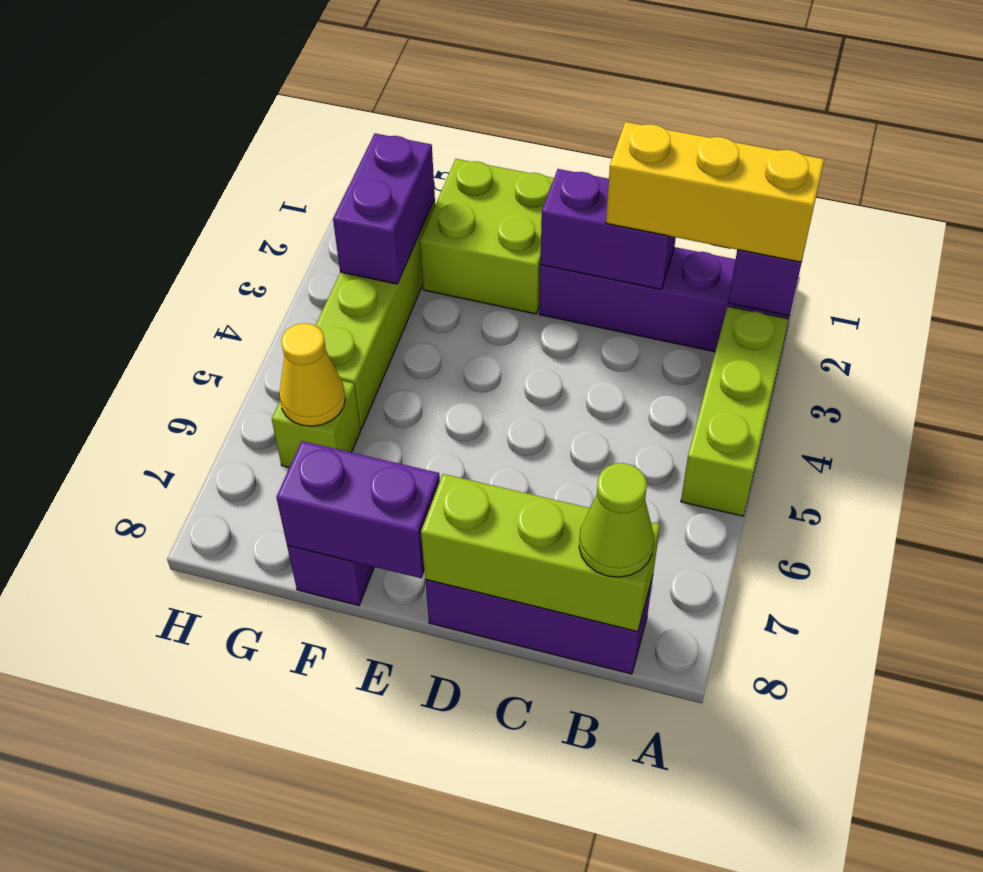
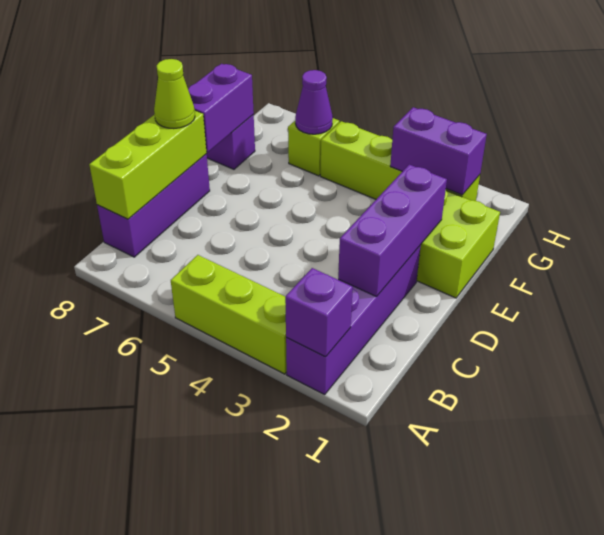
yellow 1x3 brick [606,122,824,262] -> none
lime 1x1 cone [579,463,654,577] -> lime 1x1 cone moved to [154,59,195,129]
purple 1x2 brick [541,169,676,289] -> purple 1x3 brick [338,165,447,297]
yellow 1x1 cone [279,323,345,426] -> purple 1x1 cone [295,70,333,134]

